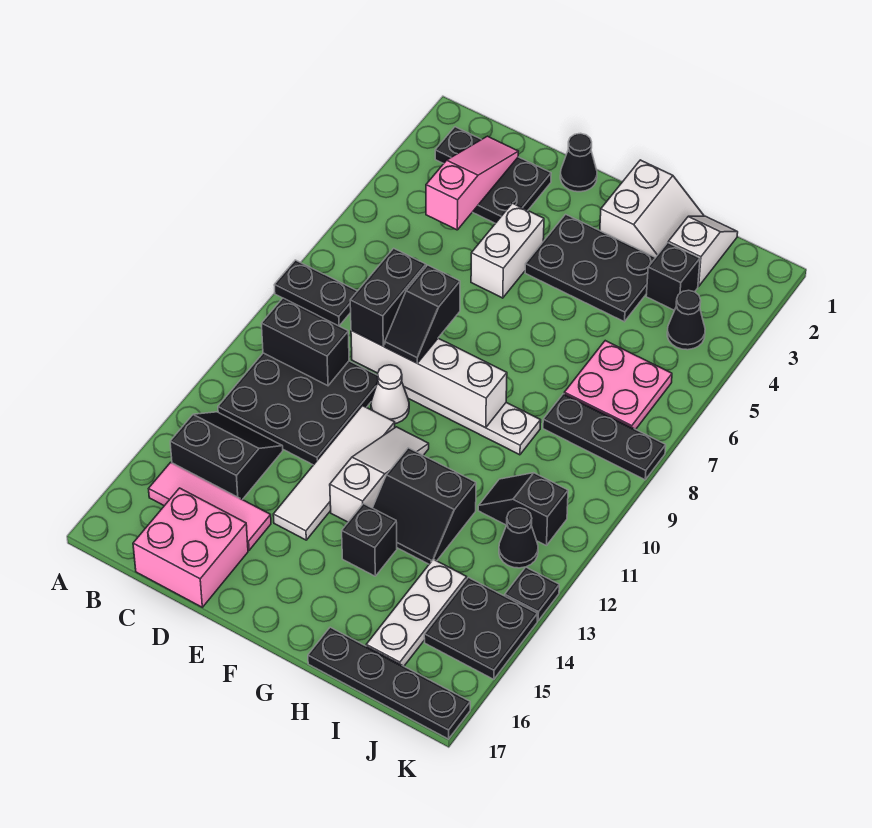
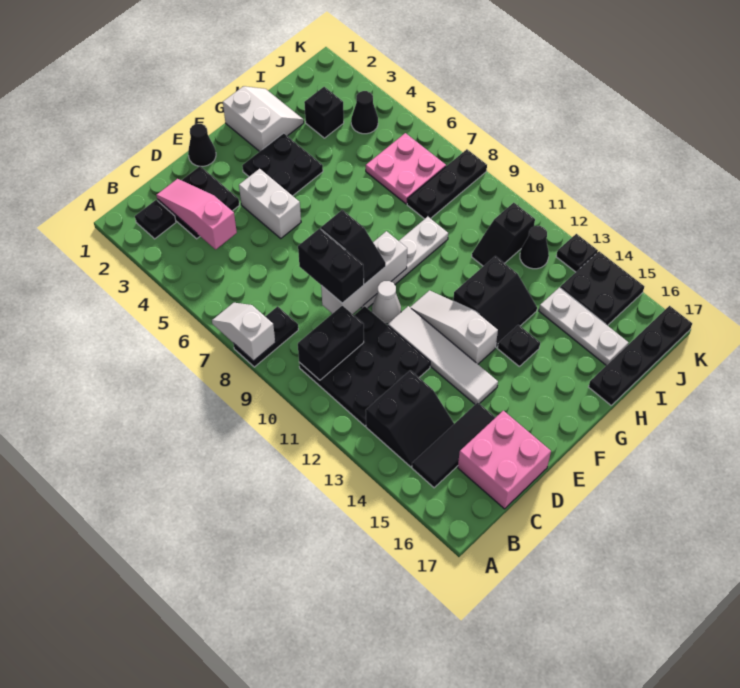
black 2x2 slope [170,412,283,500] -> black 2x2 slope turned to [366,370,454,467]
pink 1x3 tile [149,462,271,550] -> black 1x3 tile [412,402,496,488]
white 1x4 brick [351,330,507,428] -> white 1x3 brick [321,231,407,314]
black 2x3 plate [525,214,655,322] -> black 2x2 plate [242,133,323,196]
black 1x1 brick [342,504,397,576] -> black 1x1 plate [498,325,540,366]
white 1x2 slope [668,216,738,286] -> white 1x2 slope moved to [212,303,275,361]

